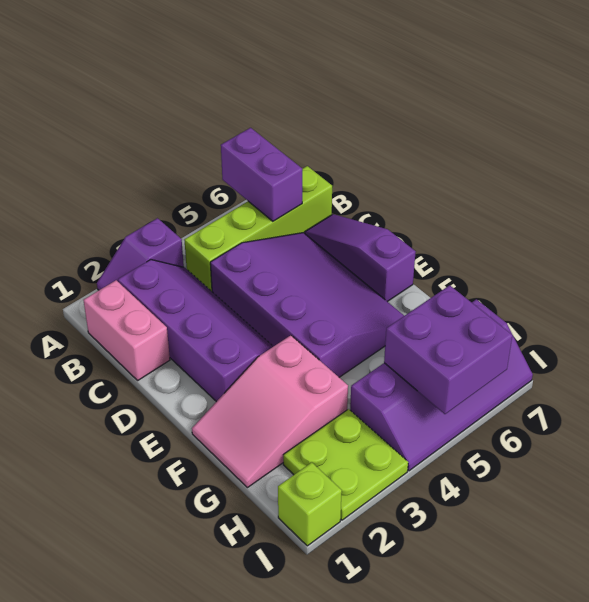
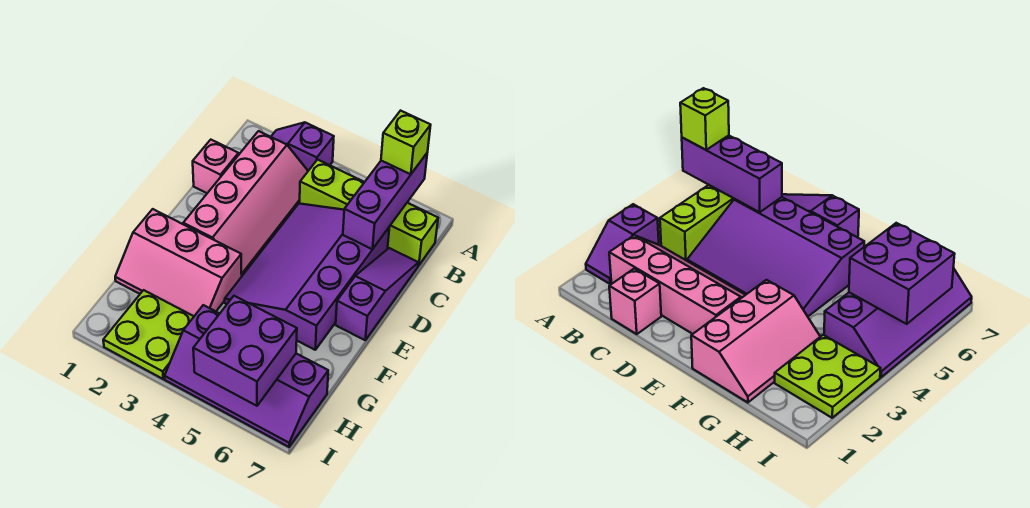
purple 1x2 brick [221,128,302,221] -> purple 1x3 brick [343,154,427,249]
pink 1x2 brick [83,280,170,380] -> pink 1x1 brick [193,140,238,193]
purple 2x4 slope [118,260,273,402] -> pink 2x4 slope [183,131,308,276]
purple 3x4 slope [210,233,404,377] -> purple 3x4 slope turned to [225,204,389,350]
pink 2x3 slope [192,335,348,488] -> pink 2x3 slope turned to [115,209,242,316]
lime 1x1 brick [278,462,342,546] -> lime 1x1 brick moved to [381,111,431,174]

